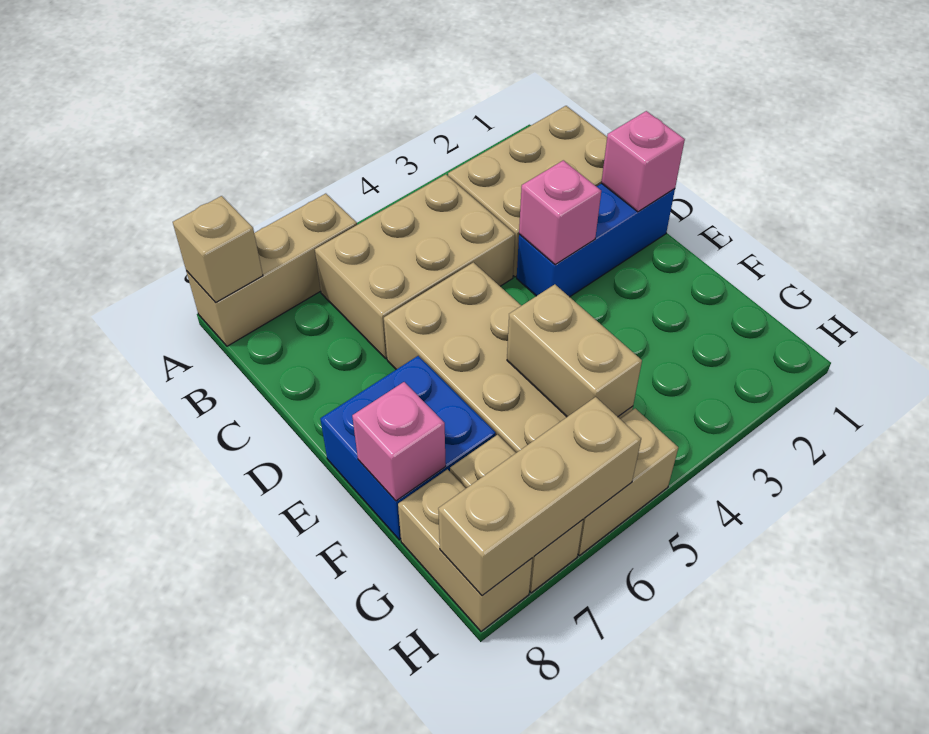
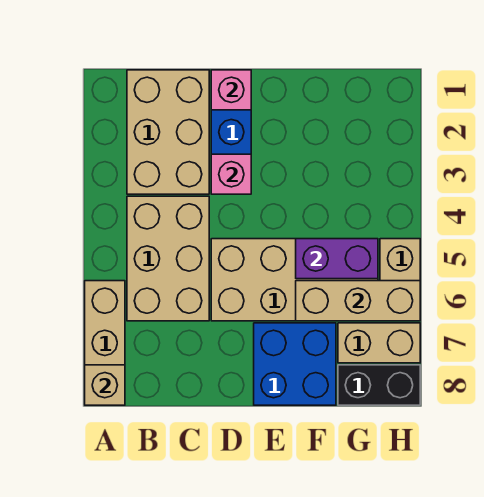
tan 1x2 brick [507,284,642,417] -> purple 1x2 brick [296,239,378,279]
pink 1x1 brick [352,382,446,501] -> none
tan 1x2 brick [398,469,532,631] -> black 1x2 brick [338,365,420,405]
tan 1x3 brick [438,397,641,595] -> tan 1x3 brick turned to [296,281,420,321]

